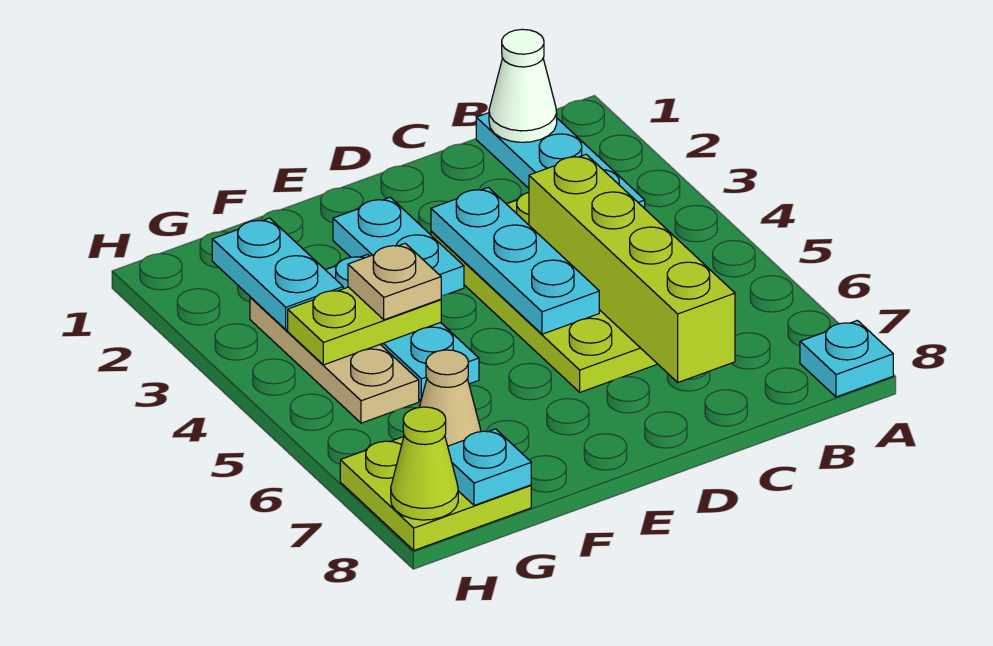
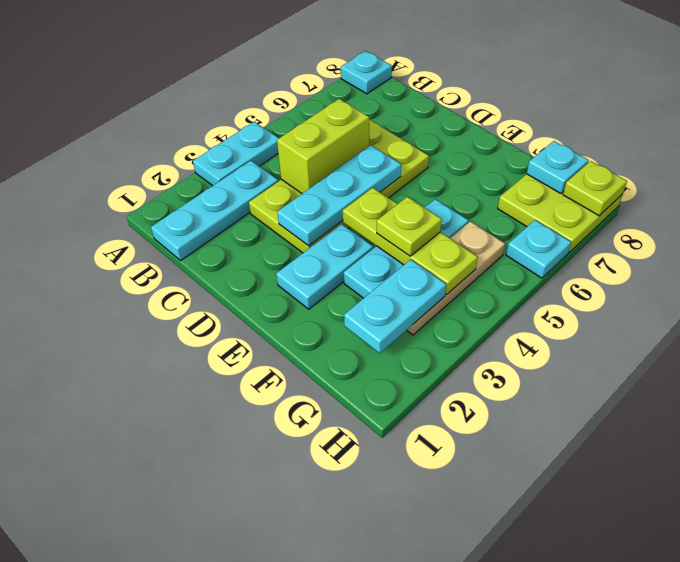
none -> cyan 1x2 plate [193,122,279,186]
white 1x1 cone [489,29,557,142] -> none
lime 1x4 brick [529,154,735,382] -> lime 1x2 brick [277,99,369,194]
lime 1x2 plate [288,287,441,365] -> lime 1x3 plate [343,188,478,295]
tan 1x1 plate [348,243,441,320] -> lime 1x1 plate [377,197,442,256]
tan 1x1 cone [419,350,481,446] -> none
none -> cyan 1x1 plate [506,220,571,278]
lime 1x1 cone [391,407,458,520] -> lime 1x1 plate [563,161,627,216]

